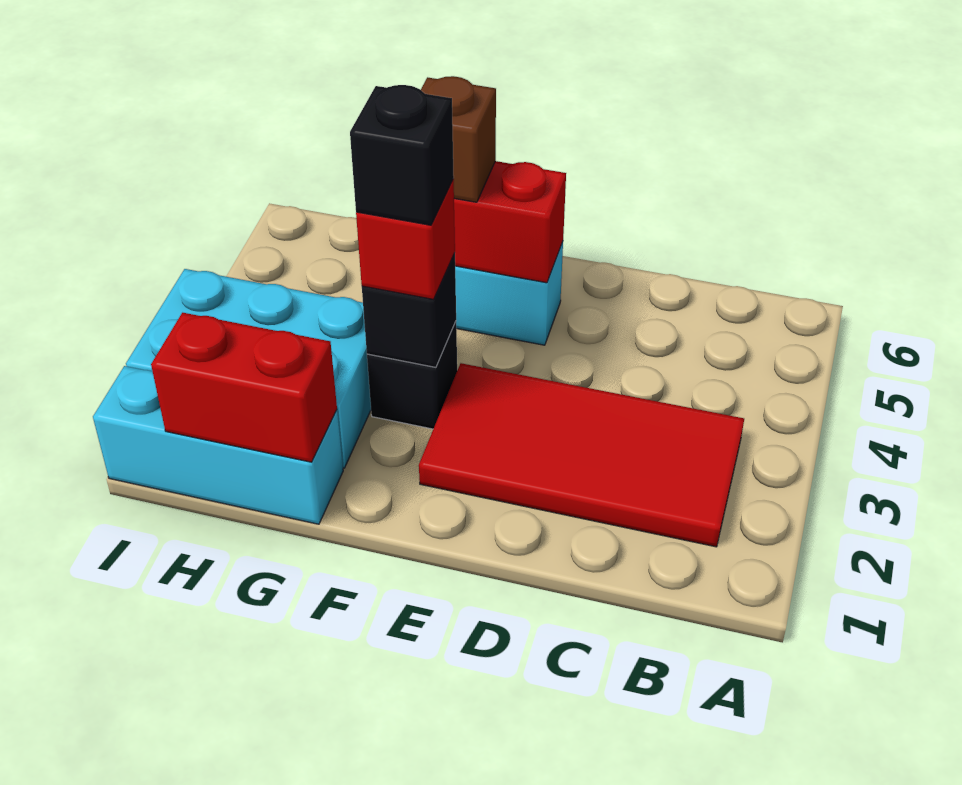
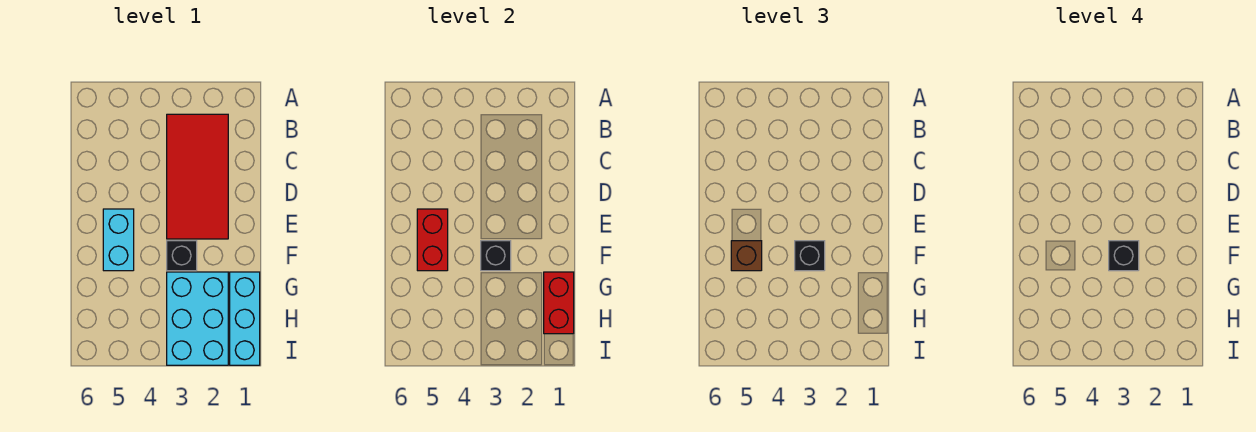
red 1x1 brick [356,179,455,299] -> black 1x1 brick [795,241,825,271]

